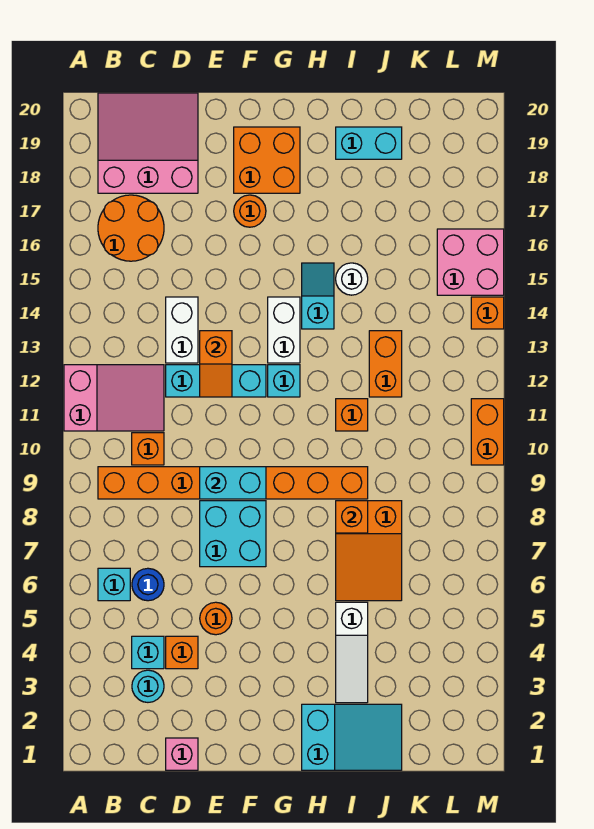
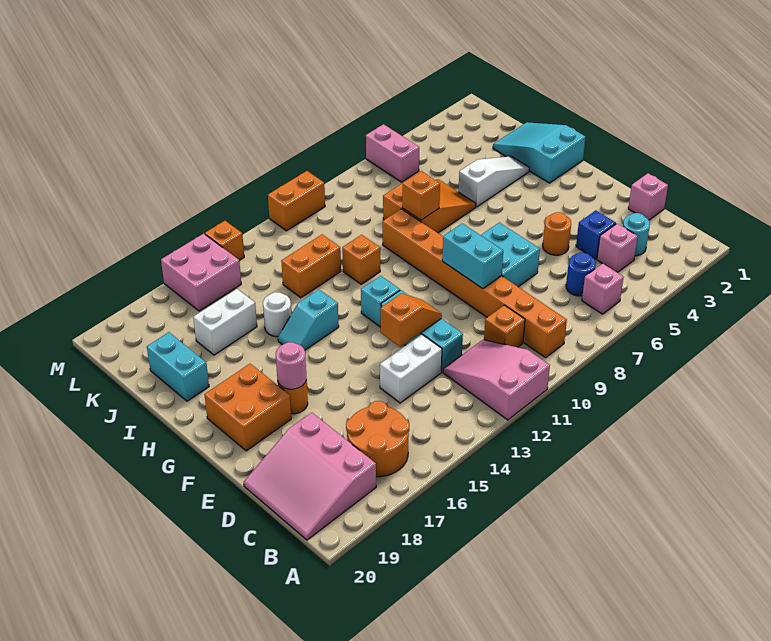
cyan 1x1 brick [98,568,130,601] -> pink 1x1 brick [582,263,624,314]
cyan 1x1 brick [132,636,164,669] -> pink 1x1 brick [597,223,638,273]
orange 1x1 brick [166,636,198,669] -> blue 1x1 brick [576,210,616,259]
none -> pink 1x1 round brick [276,342,306,389]
white 1x2 brick [268,297,300,363] -> white 1x2 brick moved to [193,289,257,355]
none -> pink 1x2 brick [366,124,419,182]

